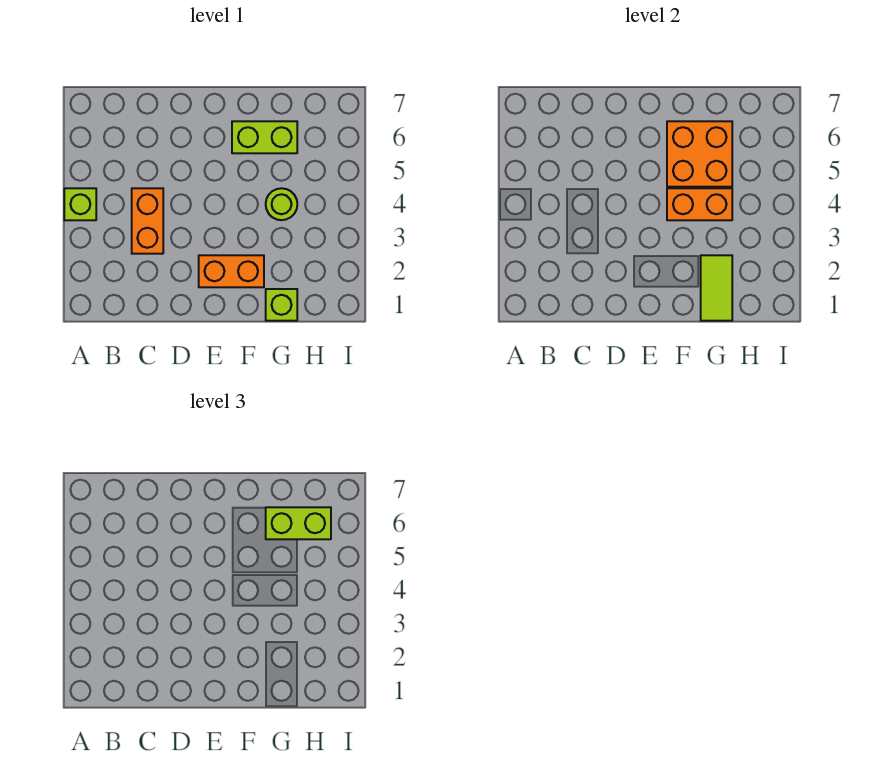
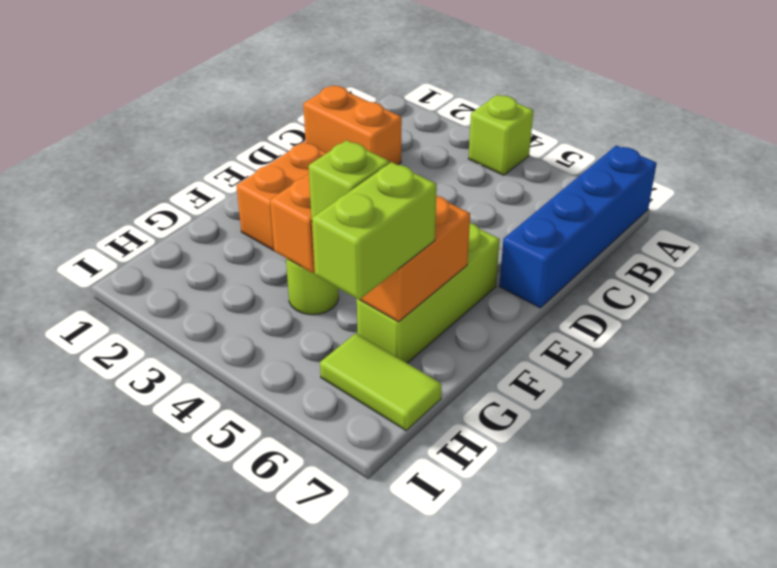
none -> blue 1x4 brick [499,145,657,308]
orange 1x2 brick [132,188,163,254] -> orange 1x2 brick moved to [303,85,402,165]
lime 1x2 brick [232,121,297,153] -> lime 1x3 brick [357,223,500,363]
lime 1x1 brick [266,289,297,321] -> lime 1x1 brick moved to [309,140,389,219]
lime 1x2 tile [701,255,732,321] -> lime 1x2 tile moved to [320,333,442,431]

